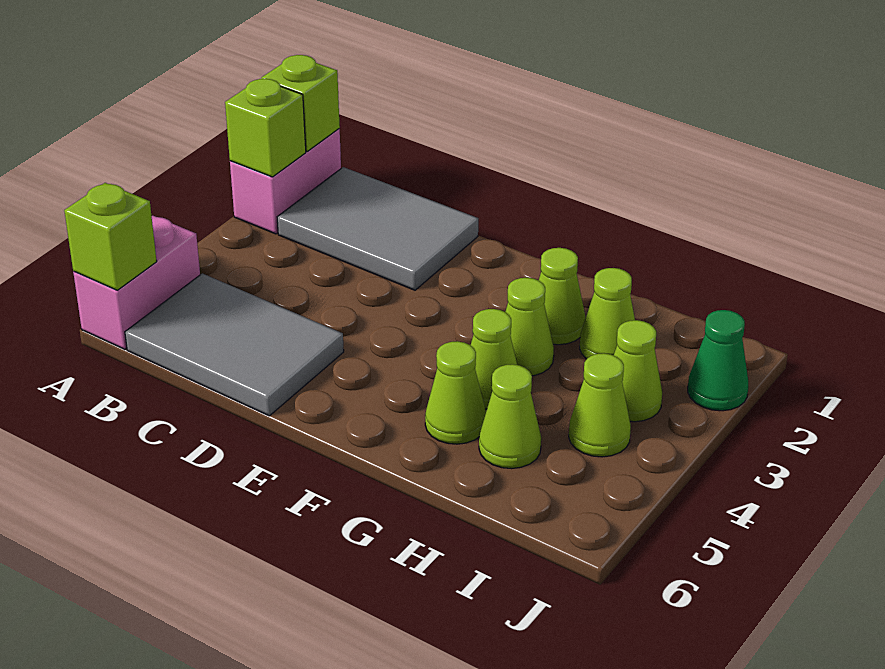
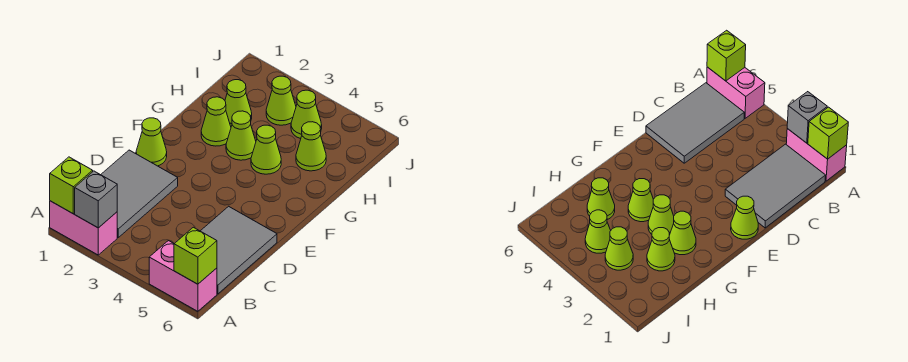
lime 1x1 brick [225,79,306,177] -> grey 1x1 brick [75,171,117,228]
lime 1x1 cone [425,341,486,444] -> lime 1x1 cone moved to [136,118,167,166]
green 1x1 cone [688,310,748,411] -> none

